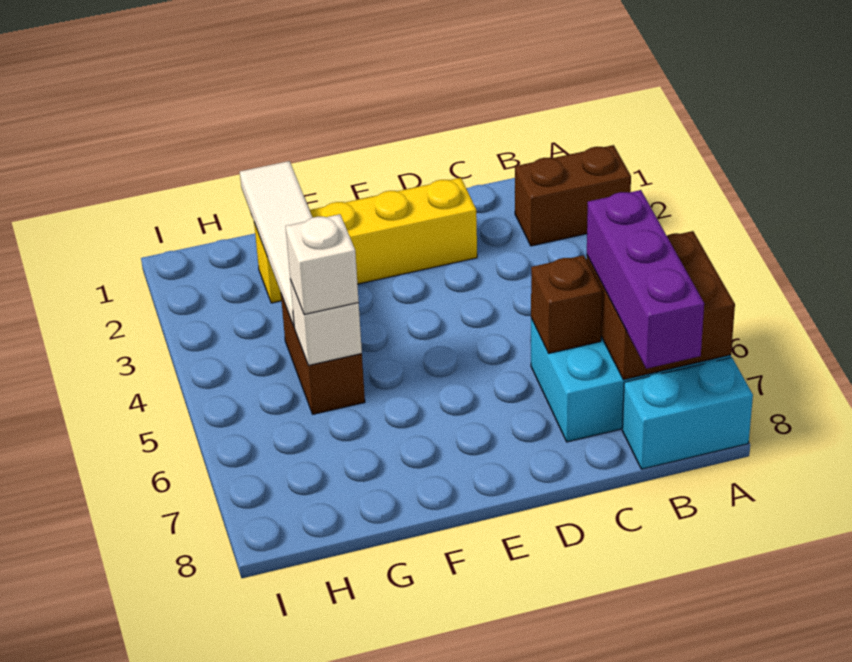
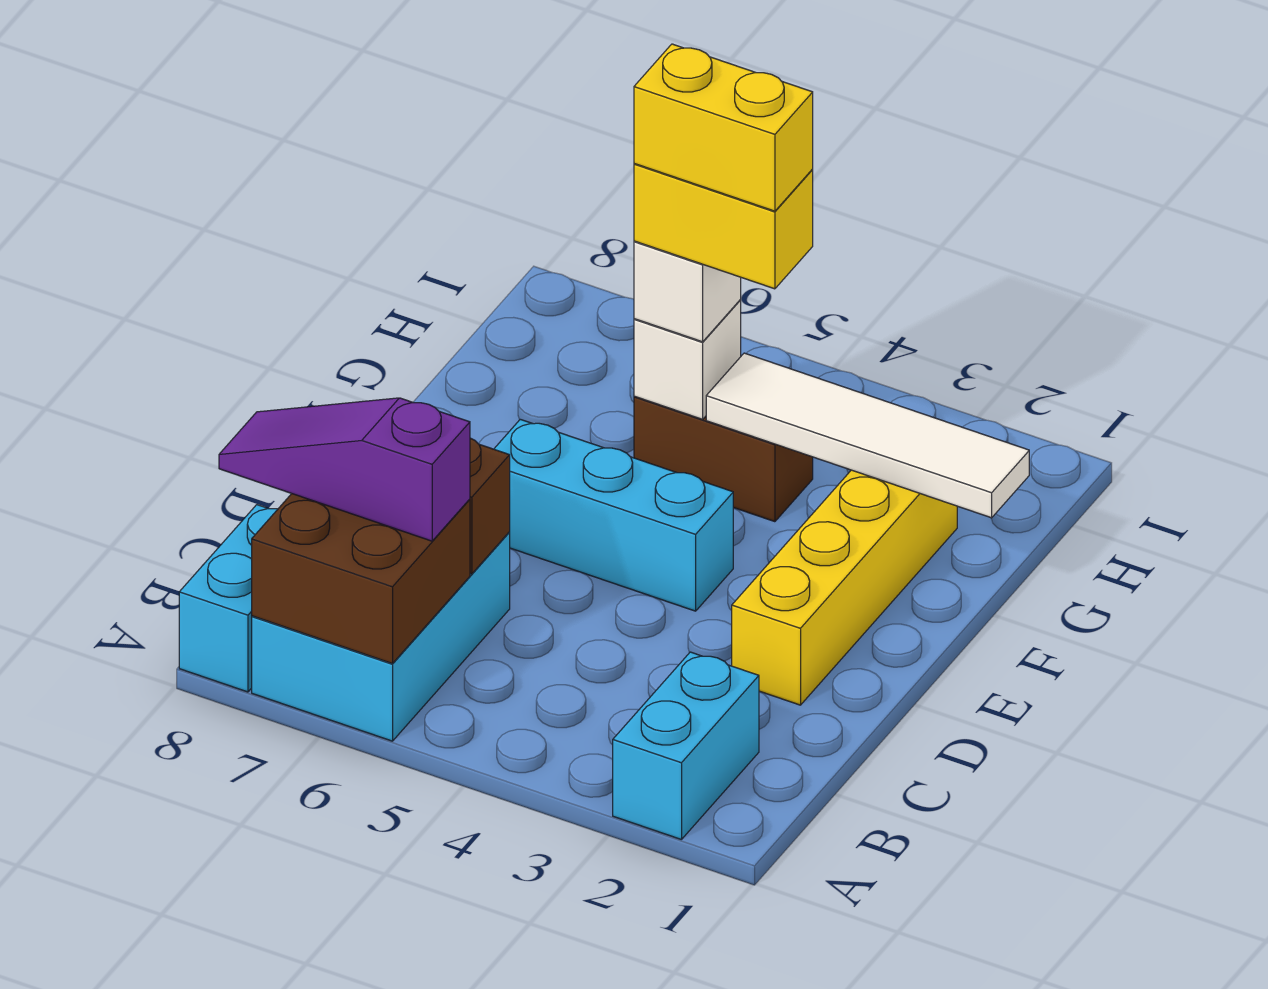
brown 1x2 brick [515,145,631,246] -> cyan 1x2 brick [613,652,759,840]
purple 1x3 brick [587,190,704,369] -> purple 1x3 slope [219,398,470,541]
none -> cyan 1x3 brick [494,419,733,611]
none -> yellow 1x2 brick [634,164,813,289]
none -> yellow 1x2 brick [634,44,813,211]

